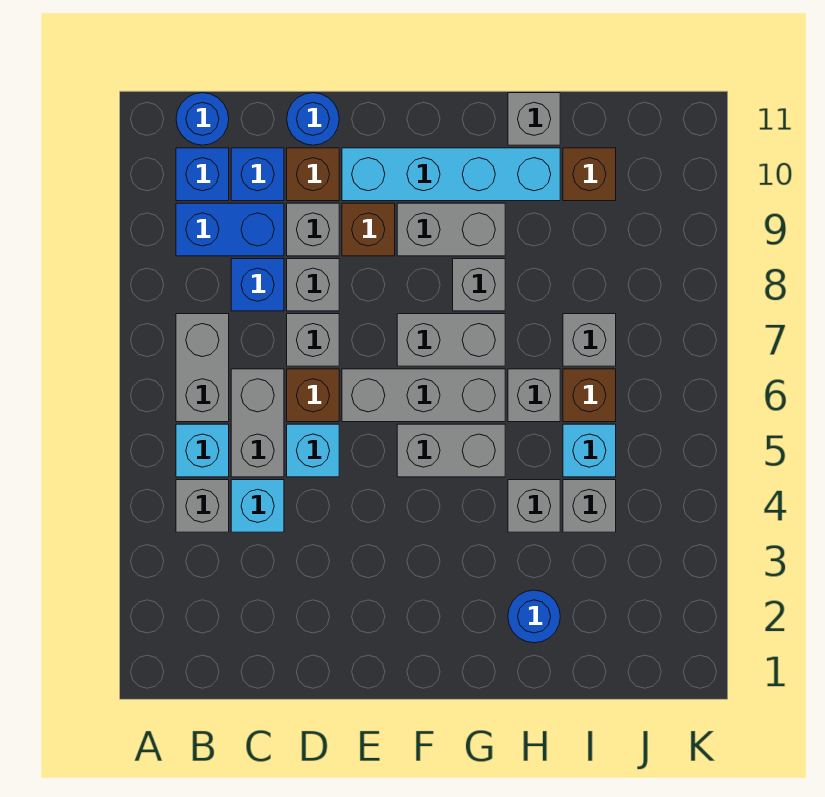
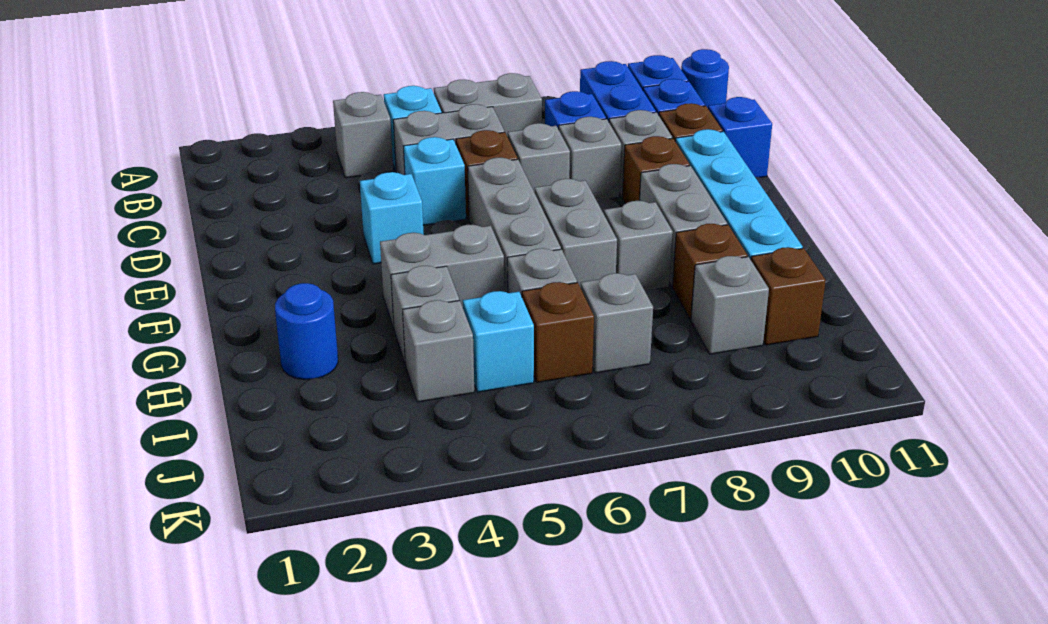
cyan 1x1 brick [231,480,284,532] -> cyan 1x1 brick moved to [360,172,424,264]
blue 1x1 round brick [287,93,339,145] -> blue 1x1 brick [708,97,772,178]
grey 1x2 brick [397,424,505,477] -> grey 1x2 brick turned to [380,225,504,328]
none -> brown 1x1 brick [673,224,748,319]
grey 1x1 brick [508,93,560,145] -> grey 1x1 brick moved to [691,256,769,354]

